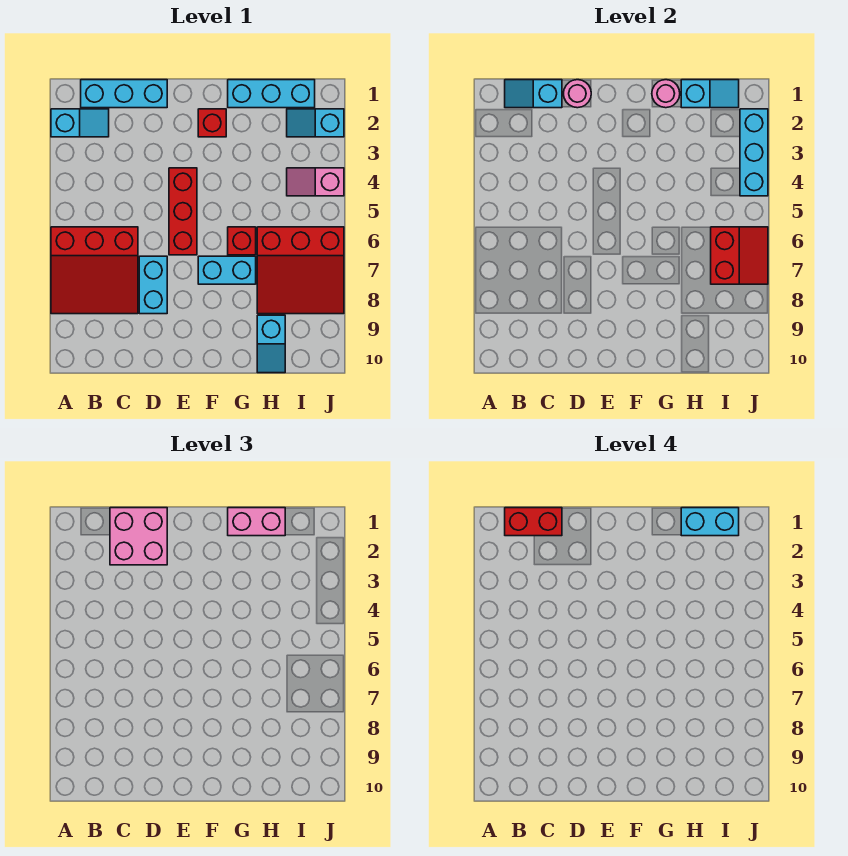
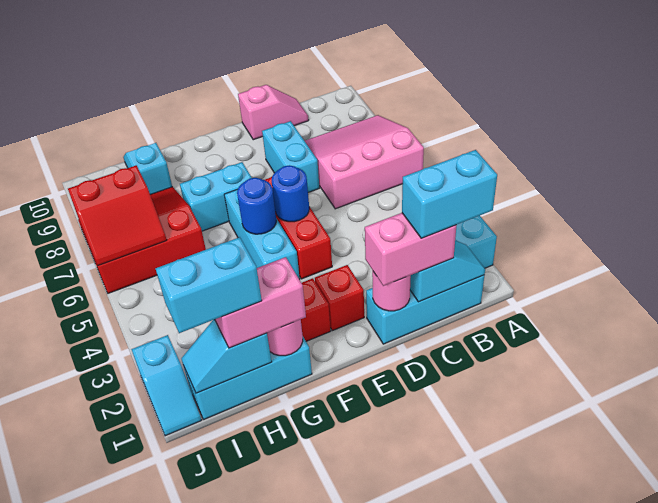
red 3x3 slope [51,227,138,314] -> pink 3x3 slope [305,115,424,209]
red 1x2 brick [505,508,562,536] -> cyan 1x2 brick [402,150,497,238]
pink 2x2 brick [110,508,167,565] -> pink 1x2 brick [365,213,456,286]
none -> blue 1x1 round brick [272,165,309,222]
none -> blue 1x1 round brick [237,178,276,234]
red 1x1 brick [228,227,256,255] -> red 1x1 brick moved to [315,265,364,331]
cyan 1x2 slope [287,109,344,137] -> cyan 1x2 slope turned to [132,335,201,436]
pink 1x2 slope [287,168,344,196] -> pink 1x2 slope moved to [238,85,309,140]
red 2x2 slope [711,227,768,284] -> red 2x2 slope turned to [68,165,166,266]
cyan 1x3 brick [740,109,768,196] -> cyan 1x3 brick moved to [224,189,300,279]

